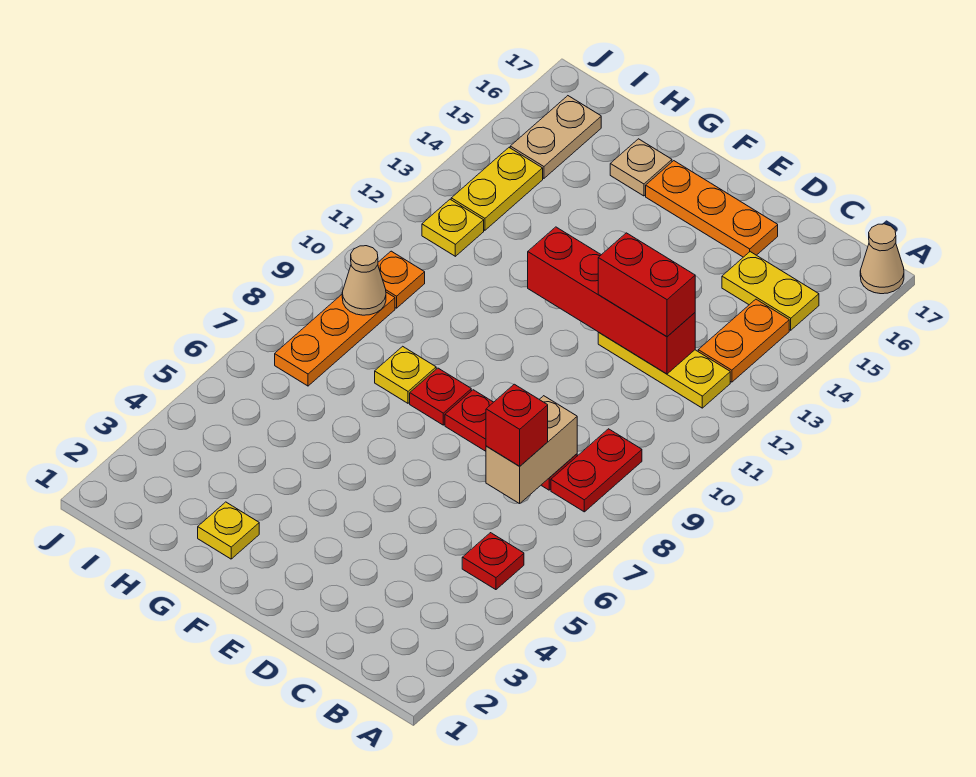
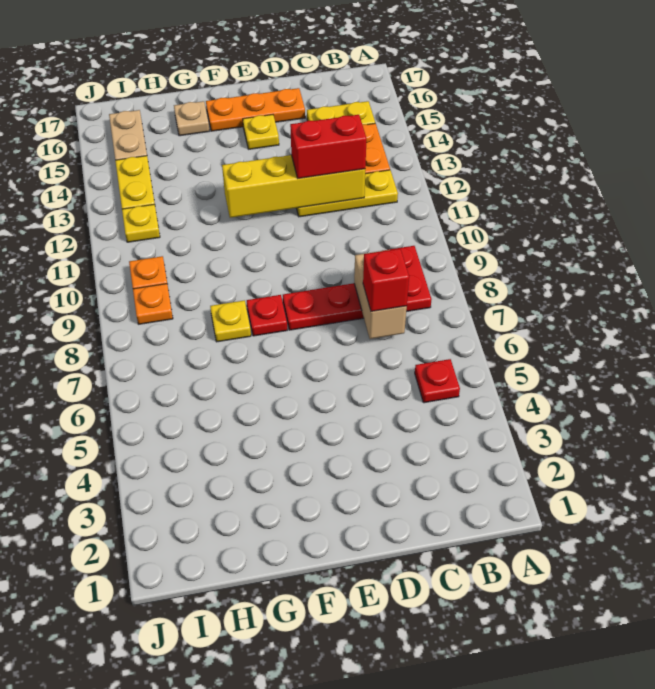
tan 1x1 cone [860,224,904,294] -> none
red 1x4 brick [528,227,695,374] -> yellow 1x4 brick [222,155,365,218]
yellow 1x1 plate [198,502,259,559] -> yellow 1x1 plate moved to [243,115,279,149]
orange 1x3 plate [275,292,395,386] -> orange 1x1 plate [133,284,173,324]
tan 1x1 cone [342,246,386,315] -> none

